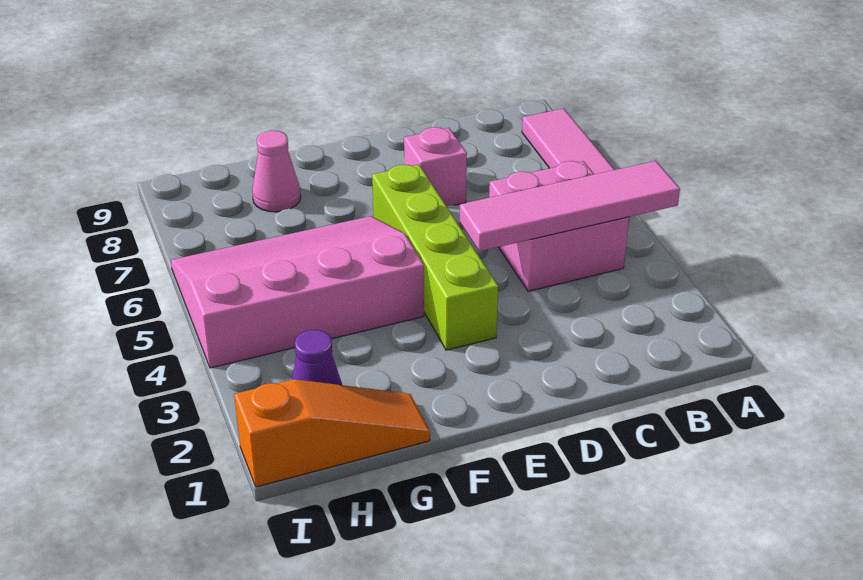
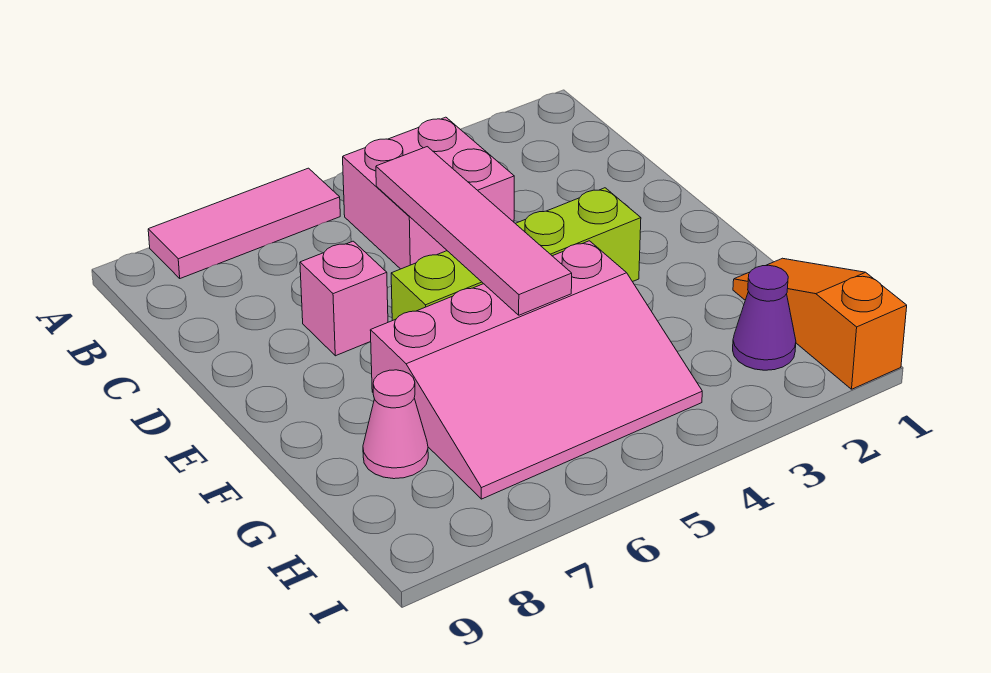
pink 1x4 tile [460,161,680,251] -> pink 1x4 tile moved to [376,147,572,315]
pink 3x4 slope [171,216,424,368] -> pink 3x4 slope turned to [370,241,702,499]

